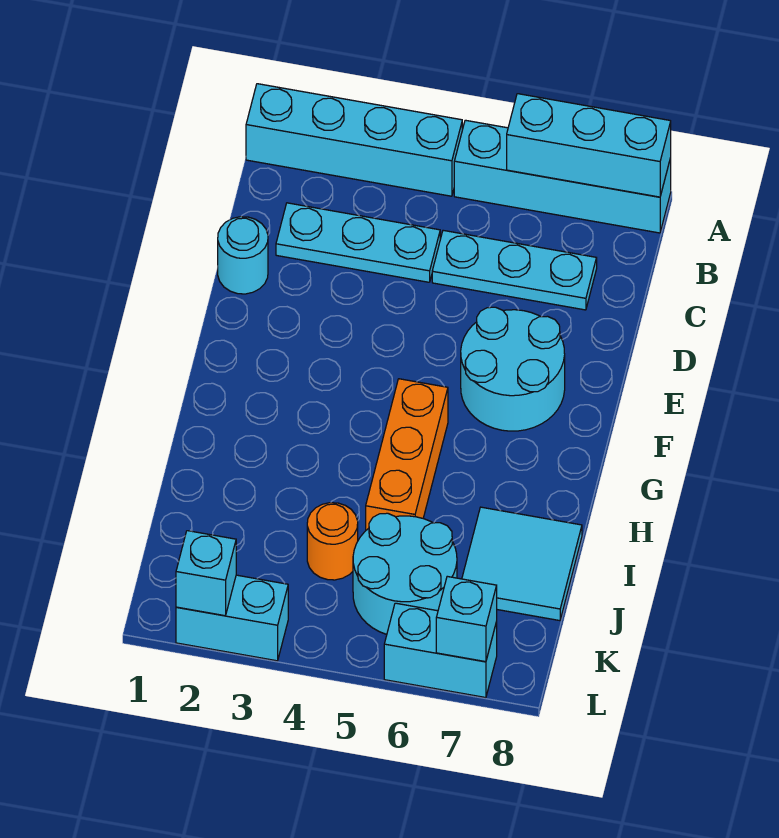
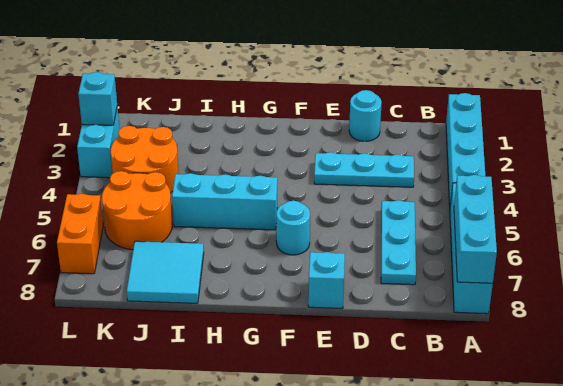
cyan 1x3 plate [276,203,440,282] -> cyan 1x3 plate turned to [314,152,414,187]
cyan 2x2 round brick [461,307,565,431] -> cyan 1x1 round brick [276,201,310,255]
orange 1x3 brick [366,379,448,530] -> cyan 1x3 brick [172,173,277,230]
orange 1x1 round brick [307,503,358,580] -> orange 2x2 round brick [111,126,179,193]
cyan 2x2 round brick [353,513,457,635] -> orange 2x2 round brick [102,171,172,250]
cyan 1x2 brick [384,603,497,698] -> orange 1x2 brick [57,194,103,274]
cyan 1x1 brick [436,576,497,662] -> cyan 1x1 brick moved to [308,252,345,309]

